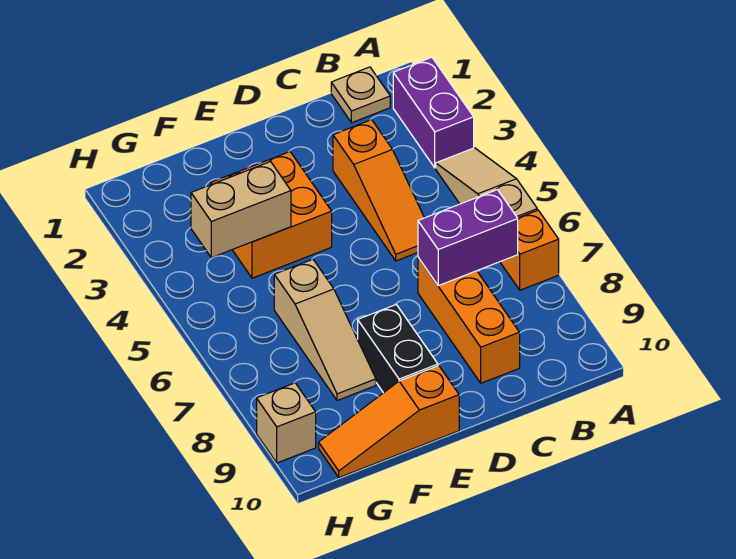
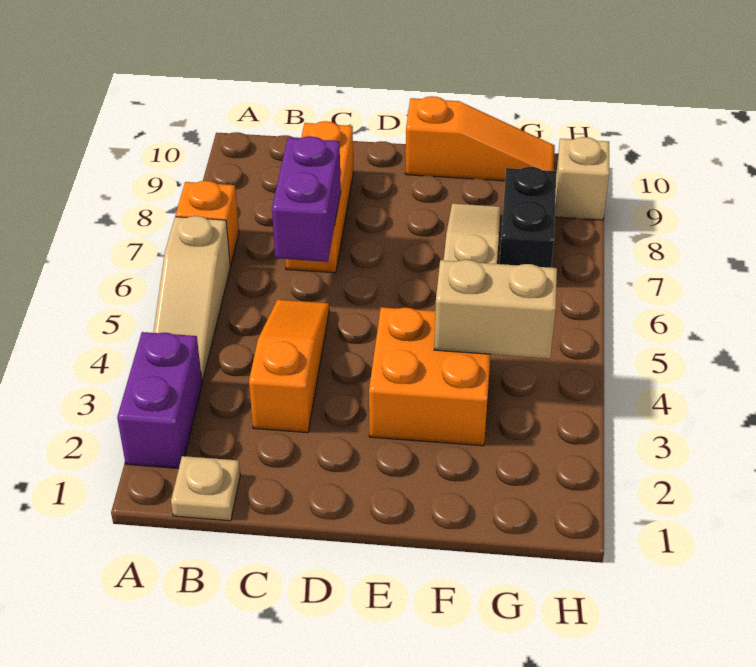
purple 1x2 brick [418,190,518,286] -> purple 1x2 brick turned to [272,136,341,262]
black 1x2 brick [358,305,438,393] -> black 1x2 brick moved to [500,167,556,268]

